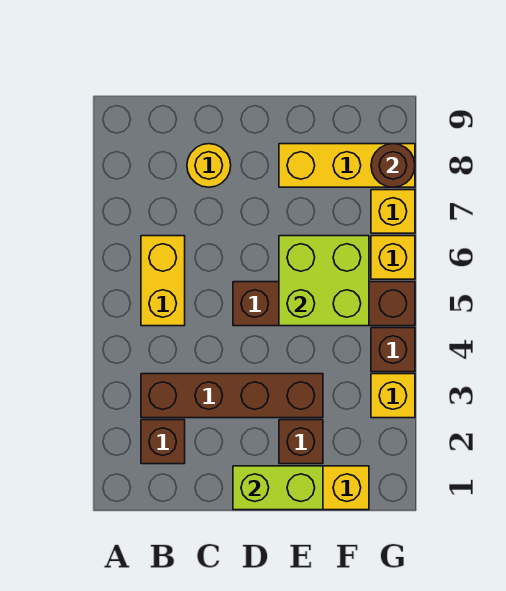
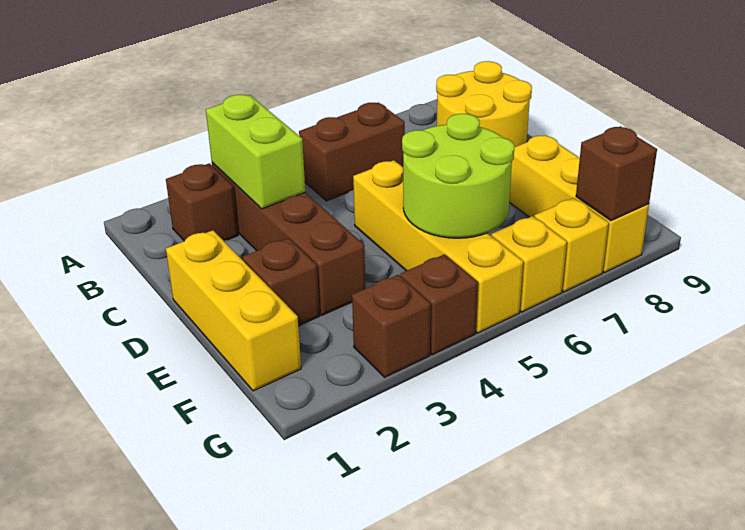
yellow 1x2 brick [141,236,185,326] -> brown 1x2 brick [299,103,405,201]
yellow 1x1 round brick [187,144,231,187] -> yellow 2x2 round brick [436,61,532,147]
lime 1x2 brick [233,466,323,510] -> lime 1x2 brick moved to [206,95,305,209]
brown 1x4 brick [233,282,415,326] -> yellow 1x4 brick [353,160,523,333]
lime 2x2 brick [279,236,369,326] -> lime 2x2 round brick [402,114,514,238]
yellow 1x1 brick [371,374,415,418] -> brown 1x1 brick [352,275,431,377]
brown 1x1 round brick [371,144,415,187] -> brown 1x1 brick [576,126,657,221]

